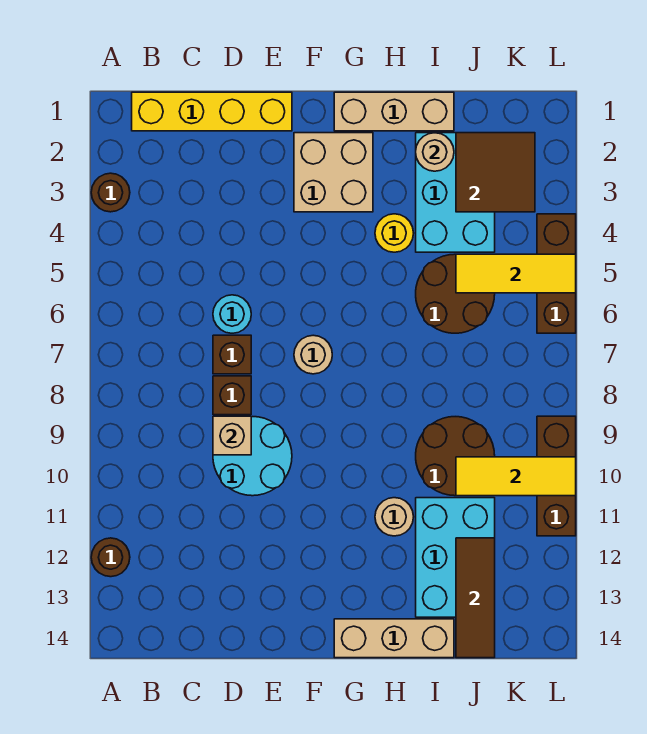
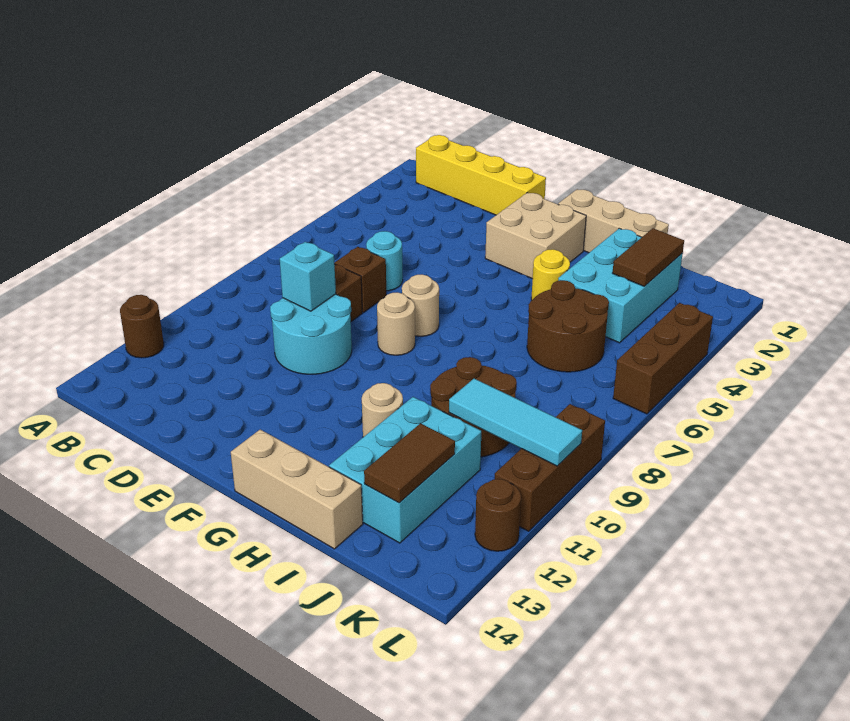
brown 1x1 round brick [91,173,130,212] -> brown 1x1 round brick moved to [475,479,521,551]
tan 1x1 brick [213,416,251,455] -> cyan 1x1 brick [280,242,336,311]
tan 1x1 round brick [416,133,454,171] -> tan 1x1 round brick moved to [377,292,415,355]
brown 2x2 tile [456,133,535,212] -> brown 1x2 tile [613,228,684,286]
yellow 1x3 tile [456,254,576,293] -> none
yellow 1x3 tile [456,457,576,496] -> cyan 1x3 tile [449,379,582,466]
brown 1x3 tile [456,538,495,658] -> brown 1x2 tile [364,423,455,503]

